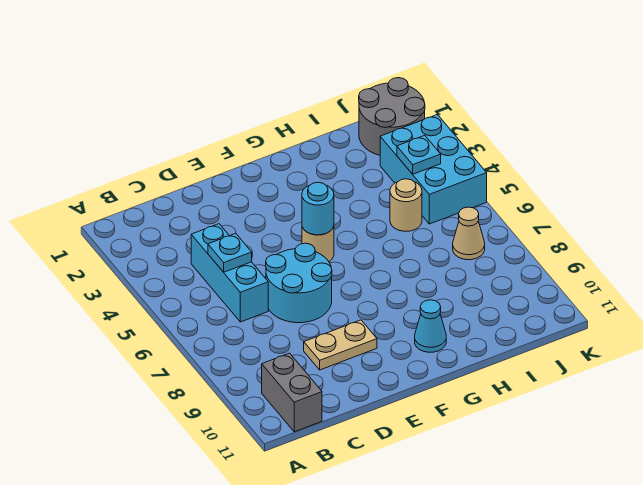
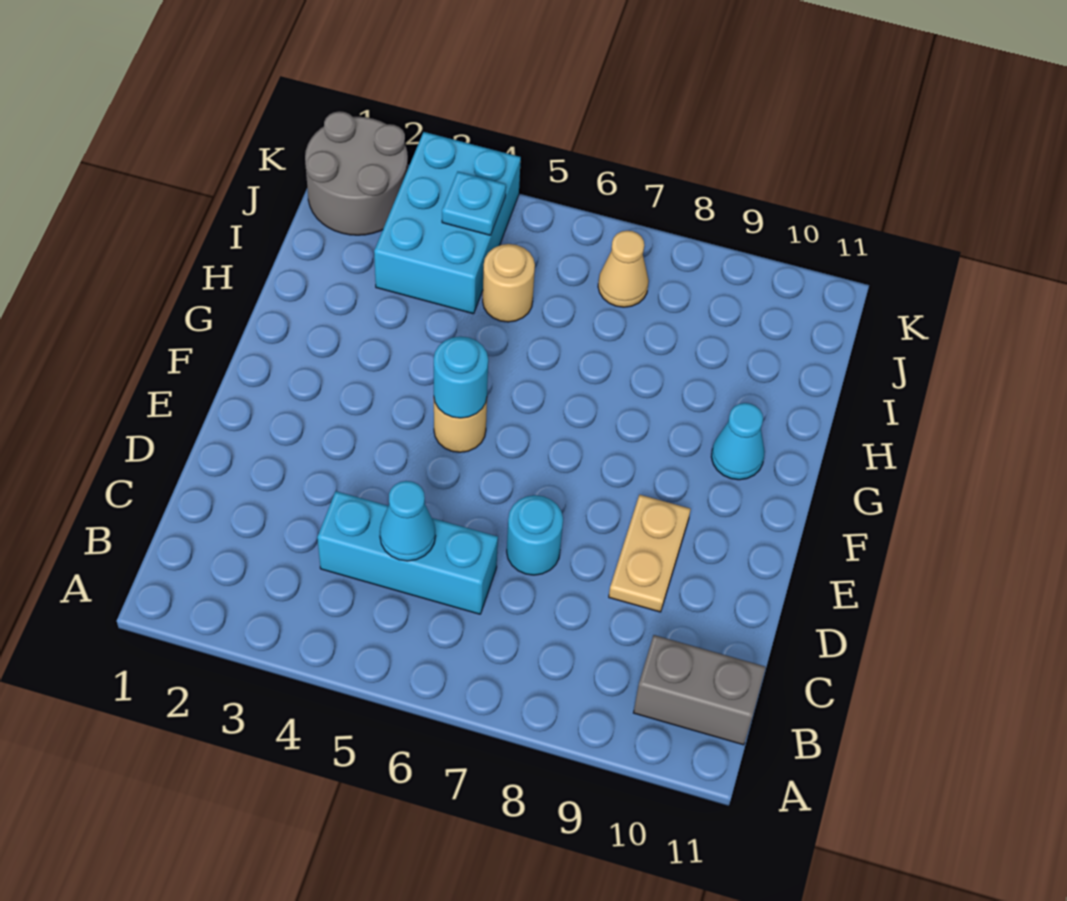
cyan 1x1 plate [208,233,252,272] -> cyan 1x1 cone [380,481,436,561]
cyan 2x2 round brick [266,243,332,323] -> cyan 1x1 round brick [507,495,563,575]
cyan 2x3 brick [380,115,487,224] -> cyan 2x3 brick turned to [374,132,521,314]

